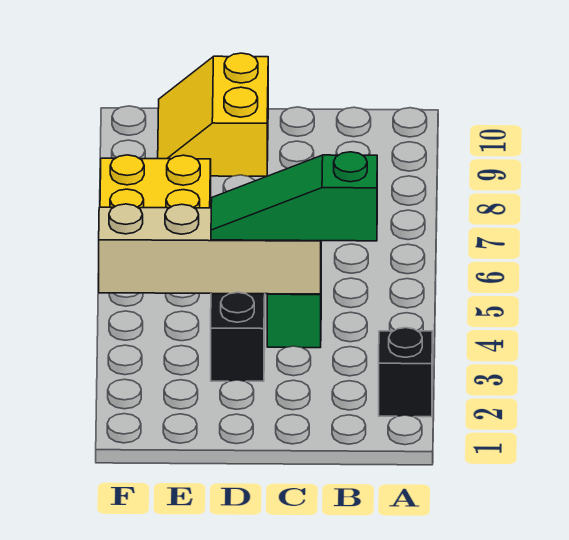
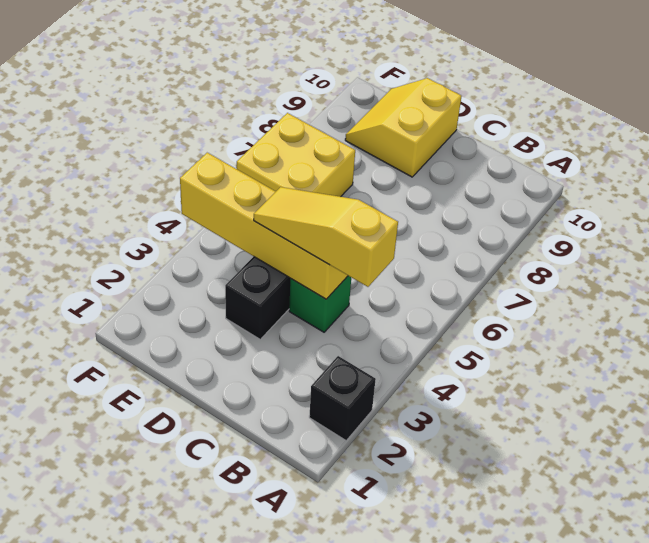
green 1x3 slope [211,152,377,241] -> yellow 1x3 slope [254,187,398,287]
tan 1x4 brick [99,204,321,294] -> yellow 1x4 brick [180,153,348,299]

